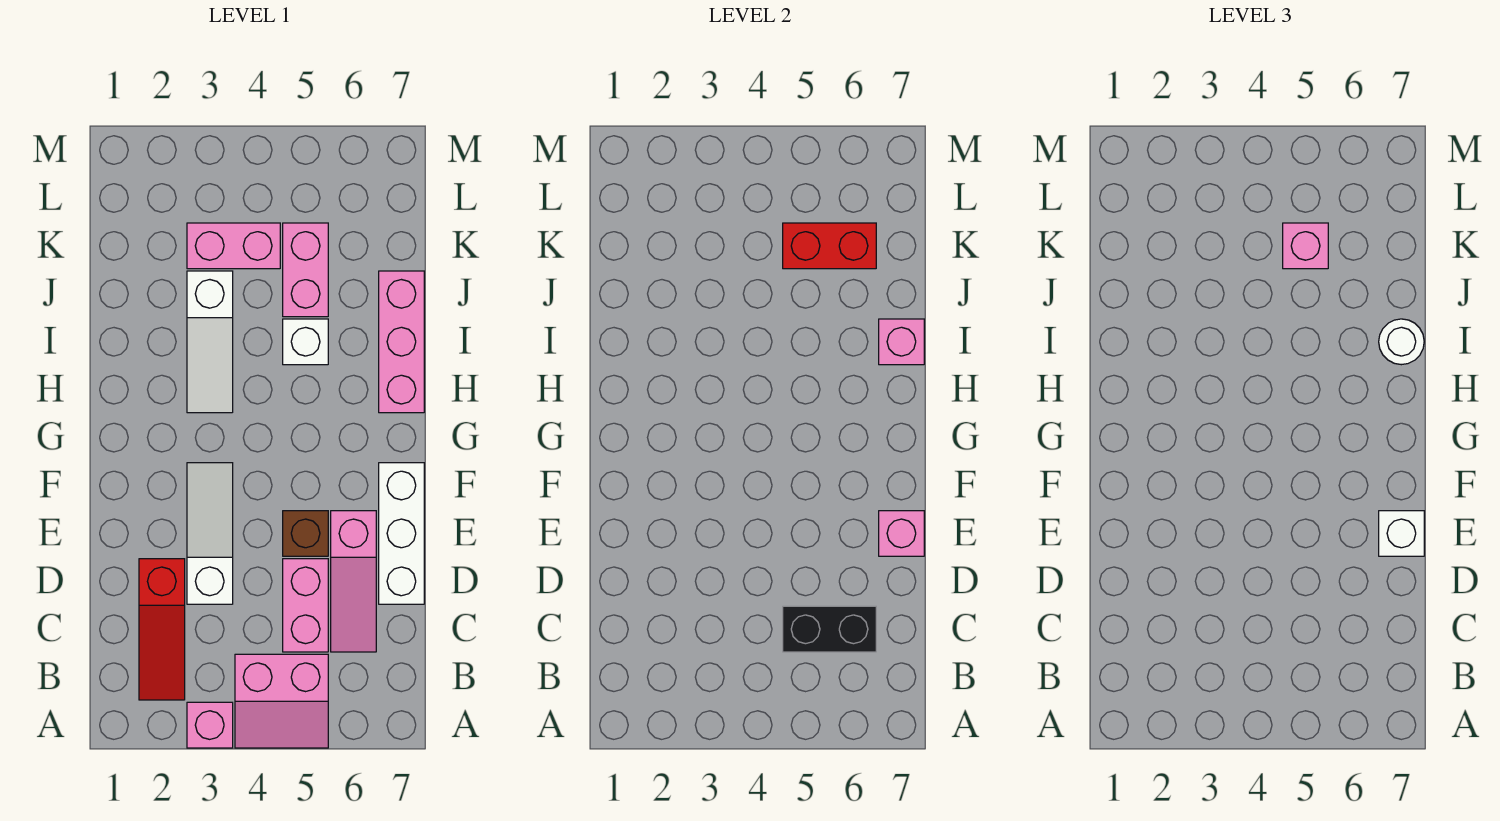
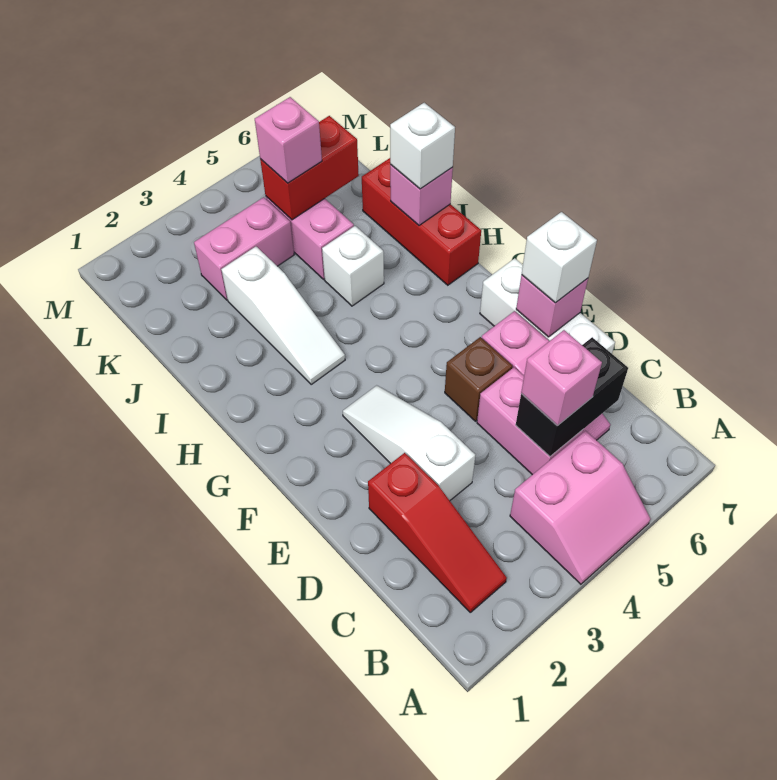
pink 1x1 brick [187,702,233,748] -> pink 1x1 brick moved to [521,330,602,425]
pink 1x3 brick [379,271,424,413] -> red 1x3 brick [362,158,481,285]
white 1x1 round brick [1379,319,1424,365] -> white 1x1 brick [390,103,455,189]

